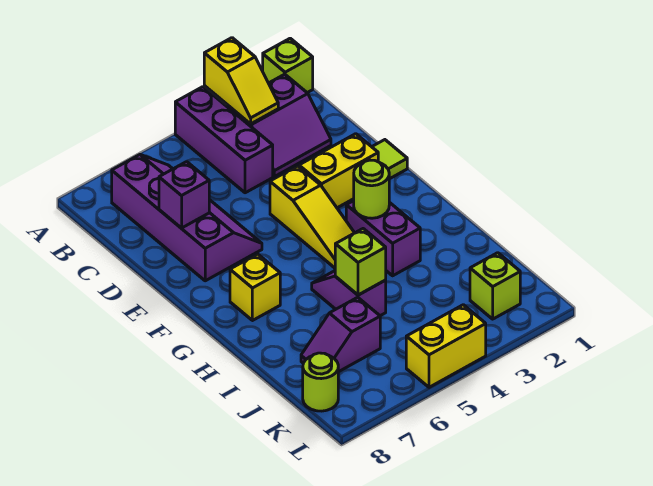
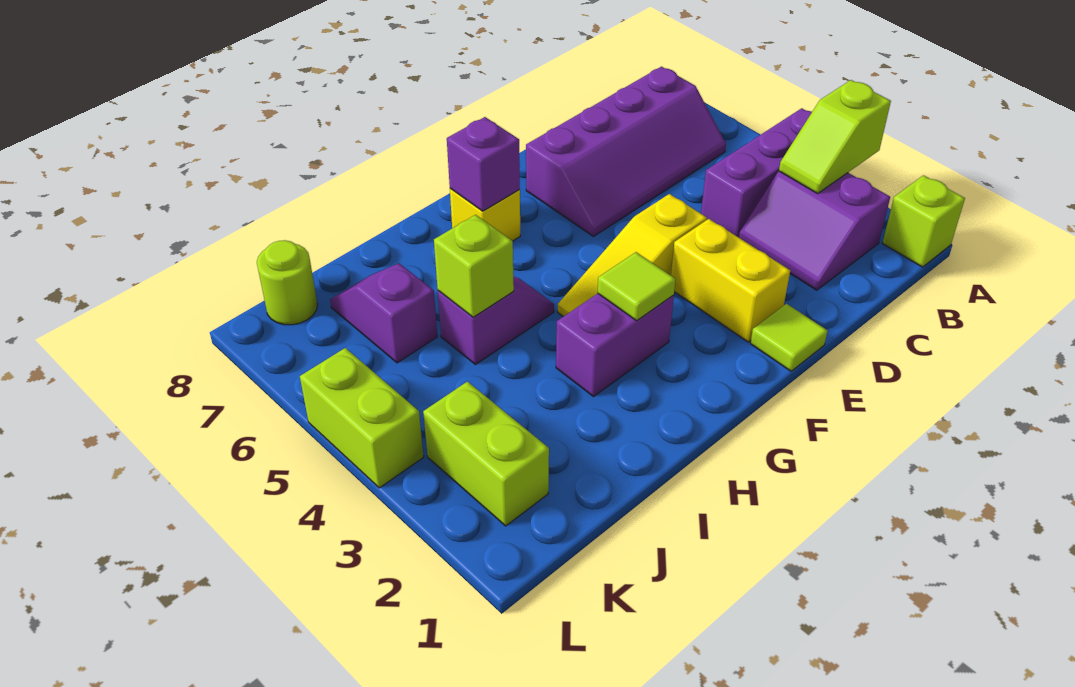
yellow 1x2 slope [204,38,278,124] -> lime 1x2 slope [779,80,891,193]
purple 1x1 brick [159,162,209,228] -> purple 1x1 brick moved to [447,117,520,211]
lime 1x1 round brick [354,160,389,218] -> lime 1x1 tile [598,252,676,321]
lime 1x1 brick [470,253,520,319] -> lime 1x2 brick [423,382,549,526]
yellow 1x2 brick [406,305,486,387] -> lime 1x2 brick [300,348,424,488]

